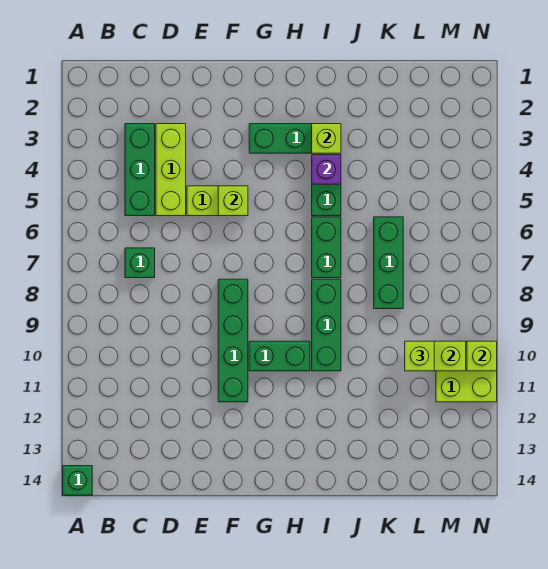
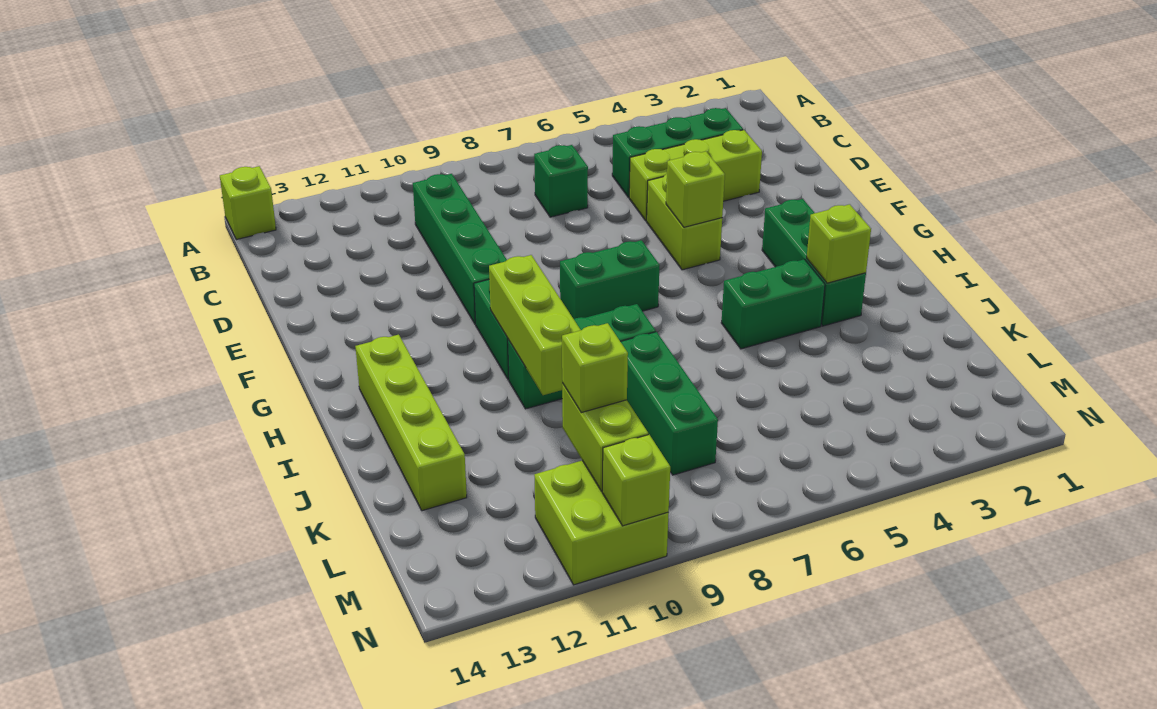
green 1x1 brick [63,466,92,495] -> lime 1x1 brick [220,166,276,240]
green 1x4 brick [218,279,248,402] -> green 1x4 brick turned to [413,174,507,324]
none -> lime 1x3 brick [489,255,580,395]
none -> lime 1x4 brick [355,335,467,511]
purple 1x1 brick [312,155,341,184] -> none
green 1x2 brick [312,217,341,278] -> green 1x2 brick moved to [560,240,660,319]
green 1x3 brick [374,217,403,309] -> green 1x3 brick turned to [620,332,718,475]

